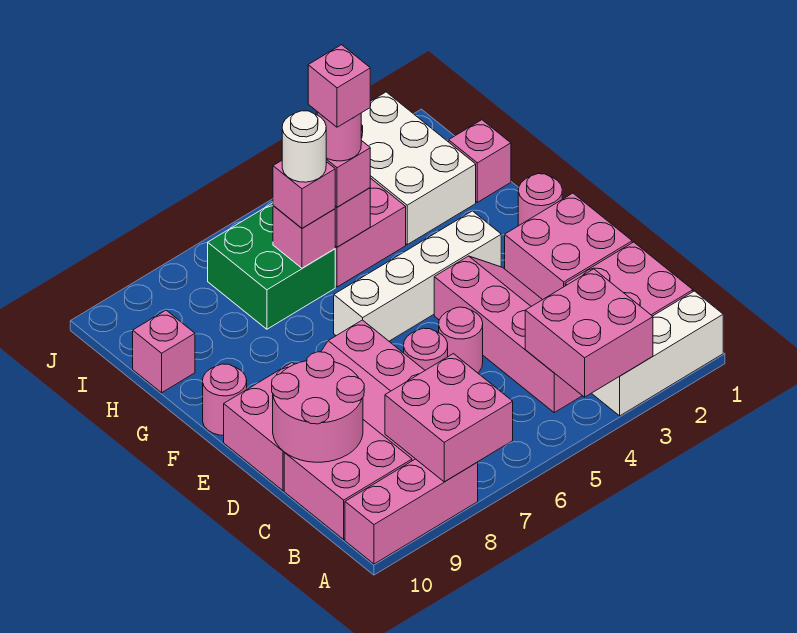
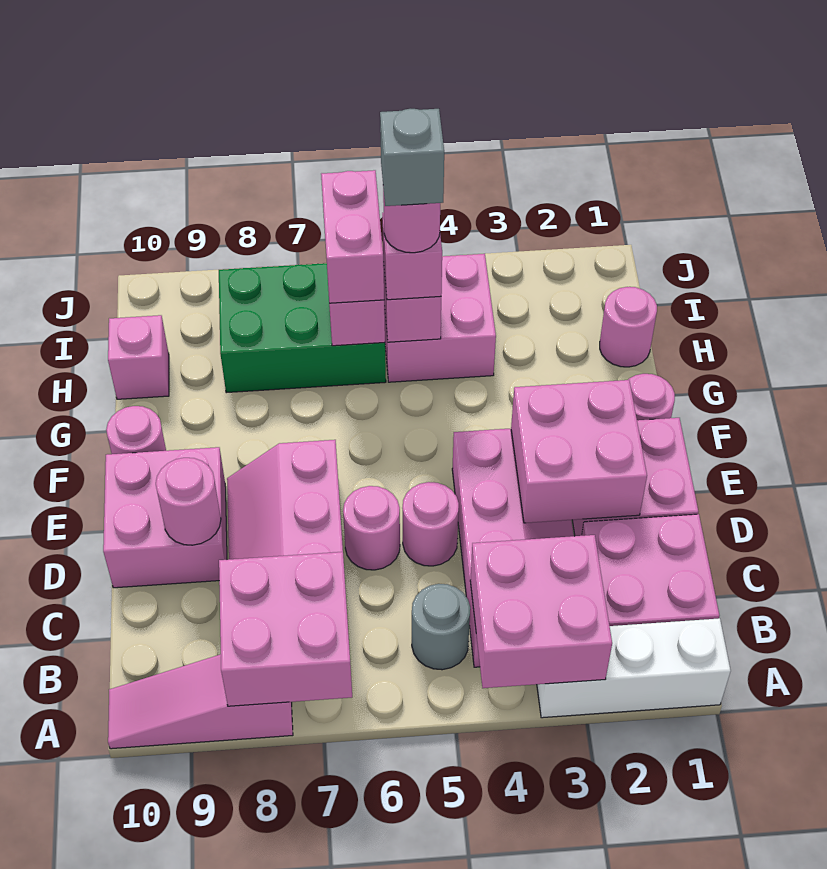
pink 1x3 brick [345,459,478,564] -> pink 1x3 slope [108,654,293,749]
none -> grey 1x1 round brick [412,584,470,670]
pink 2x2 brick [284,420,412,539] -> pink 2x2 brick moved to [511,380,647,523]
pink 2x2 round brick [272,352,364,462] -> pink 1x1 round brick [156,458,221,545]
white 1x4 brick [334,211,501,341] -> none
pink 1x1 brick [449,120,511,202] -> pink 1x1 round brick [600,287,657,367]
white 2x3 brick [361,92,476,245] -> none
pink 1x1 brick [308,45,370,127] -> grey 1x1 brick [380,109,444,206]
green 2x2 brick [208,203,335,329] -> green 2x3 brick [219,263,386,393]
pink 1x1 brick [273,161,335,228] -> pink 1x2 brick [321,170,384,303]
white 1x1 round brick [282,111,326,182] -> none

